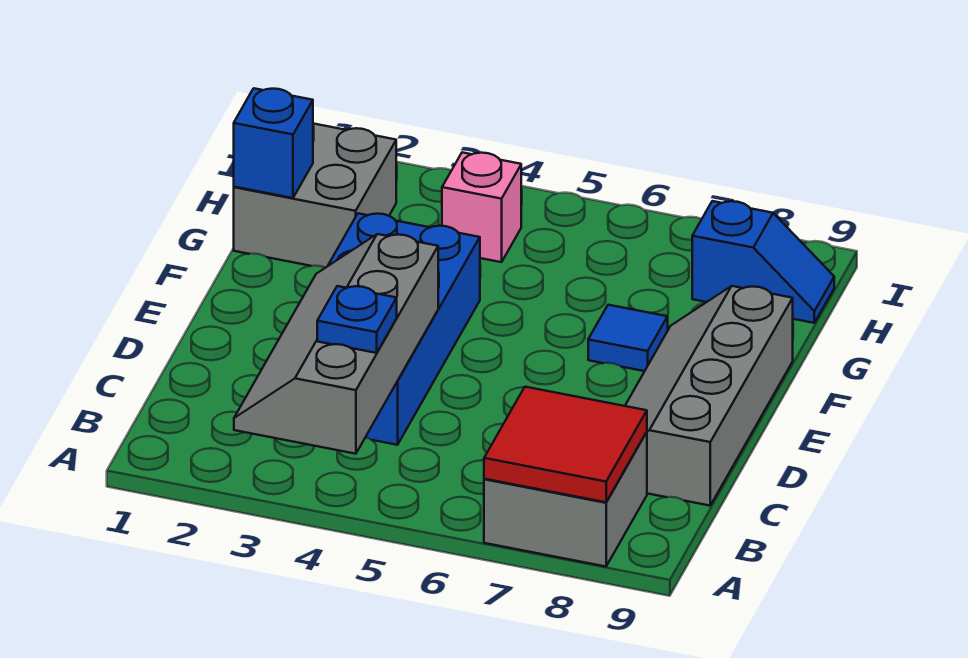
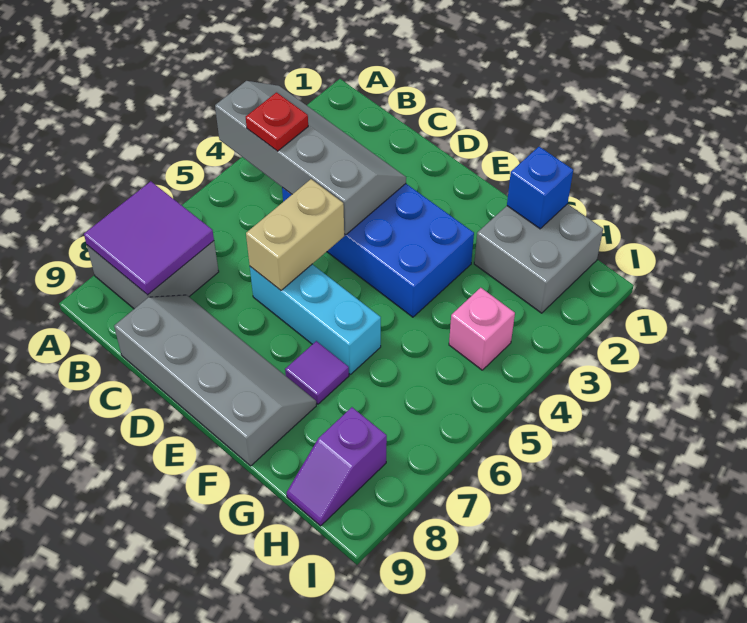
red 2x2 tile [484,387,647,502] -> purple 2x2 tile [84,181,214,295]
blue 1x1 plate [317,286,397,353] -> red 1x1 plate [246,93,308,151]
none -> tan 1x2 brick [246,179,344,290]
none -> cyan 1x3 brick [250,264,381,374]
blue 1x1 tile [588,305,668,371] -> purple 1x1 tile [285,341,349,404]
blue 1x2 slope [692,201,834,323] -> purple 1x2 slope [287,407,387,526]

